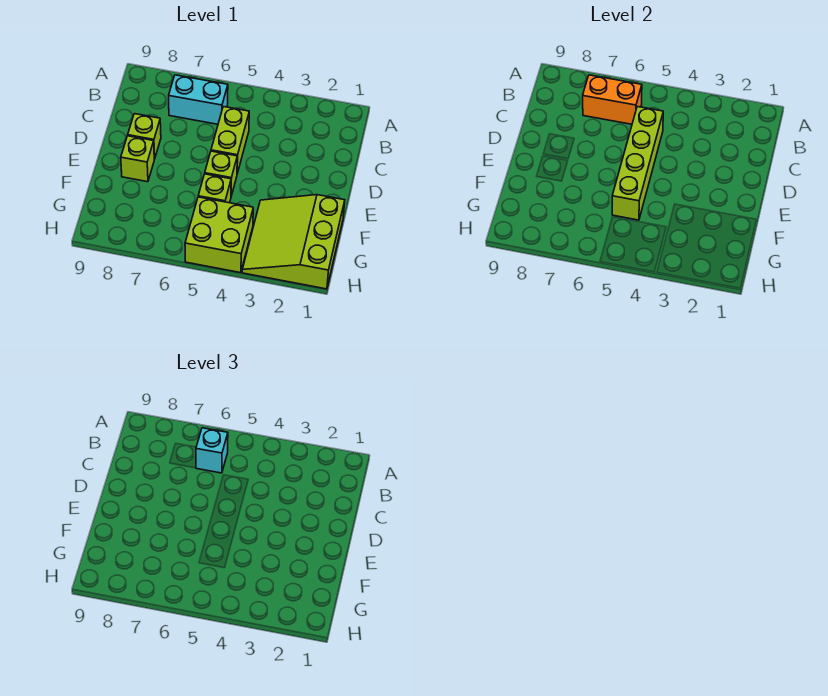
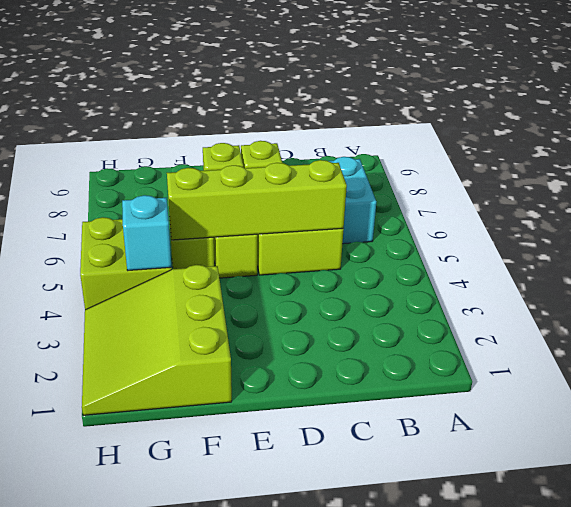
orange 1x2 brick [583,75,642,124] -> none
cyan 1x1 brick [196,428,228,473] -> cyan 1x1 brick moved to [122,195,171,270]
lime 3x3 slope [242,195,345,289] -> lime 3x3 slope turned to [82,265,232,415]

